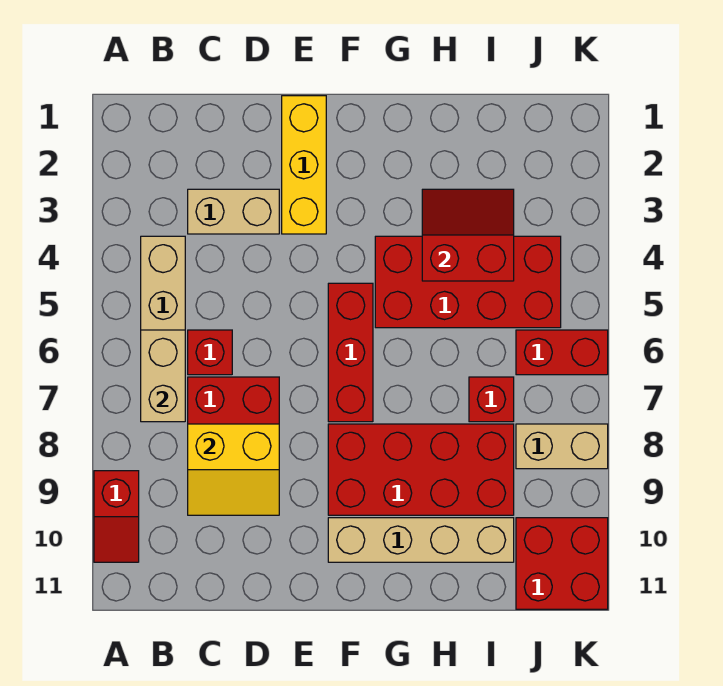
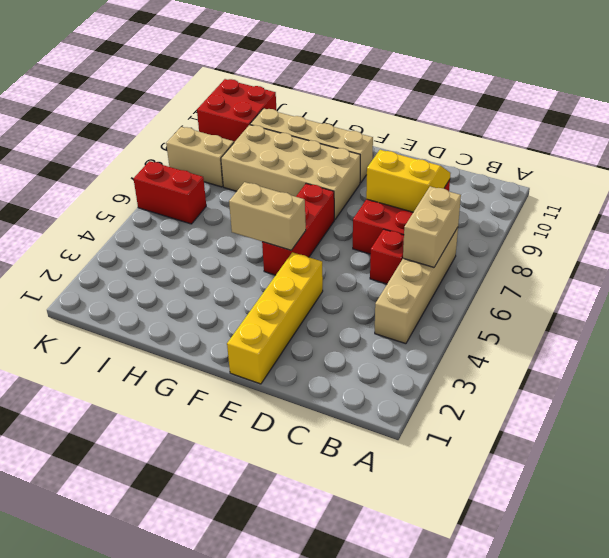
red 1x2 slope [94,471,139,562] -> none
tan 1x2 brick [188,189,279,234] -> tan 1x2 brick moved to [229,182,306,250]
yellow 1x3 brick [282,96,326,234] -> yellow 1x4 brick [227,252,323,384]
red 2x4 brick [328,424,514,515] -> tan 2x4 brick [221,125,360,220]
red 2x4 brick [375,236,561,328] -> none
red 2x2 slope [422,189,514,281] -> none
red 1x1 brick [469,377,514,422] -> none

